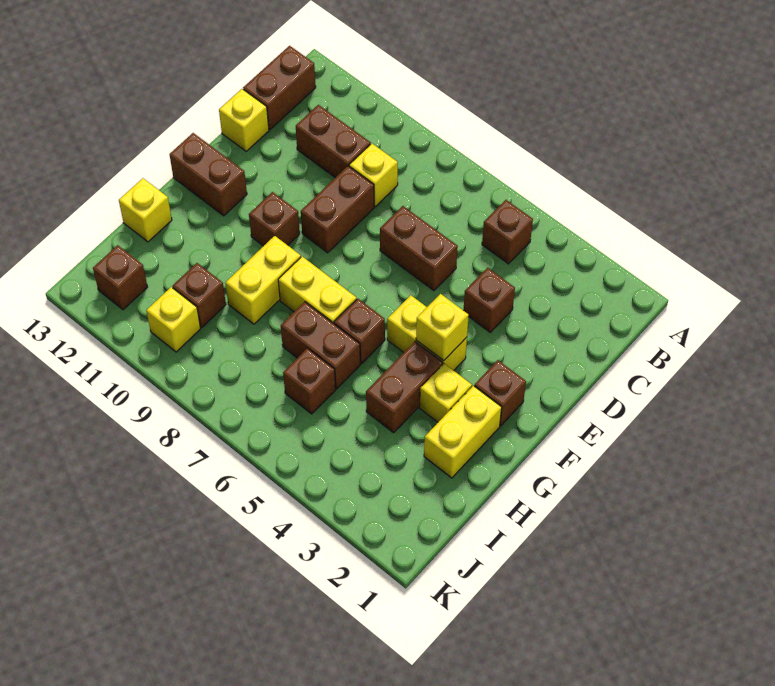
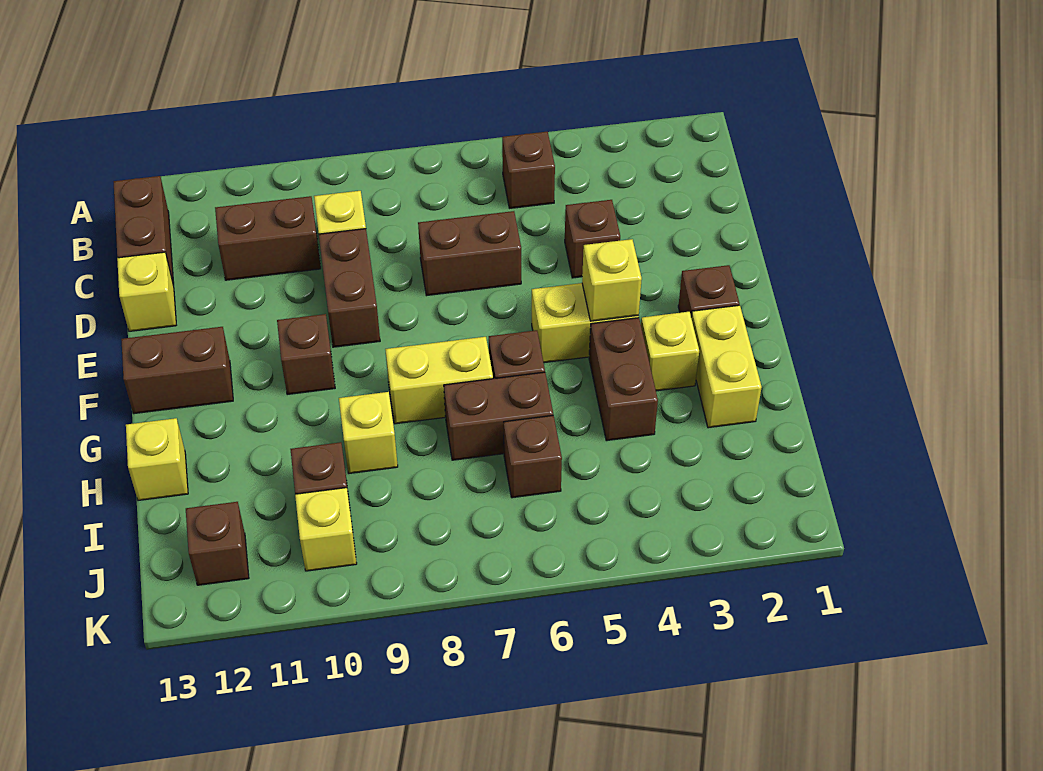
yellow 1x2 brick [225,236,301,324] -> yellow 1x1 brick [339,392,398,473]

